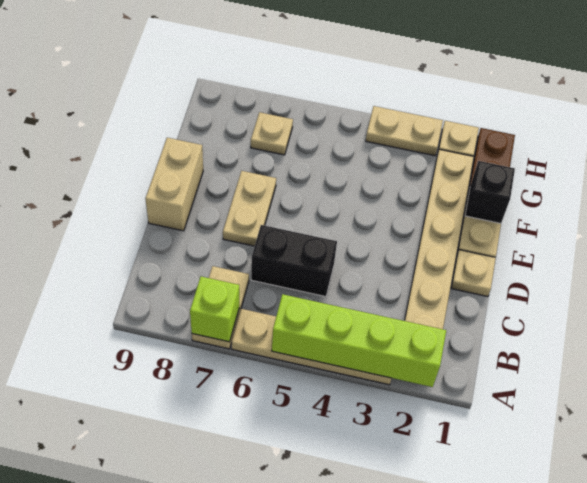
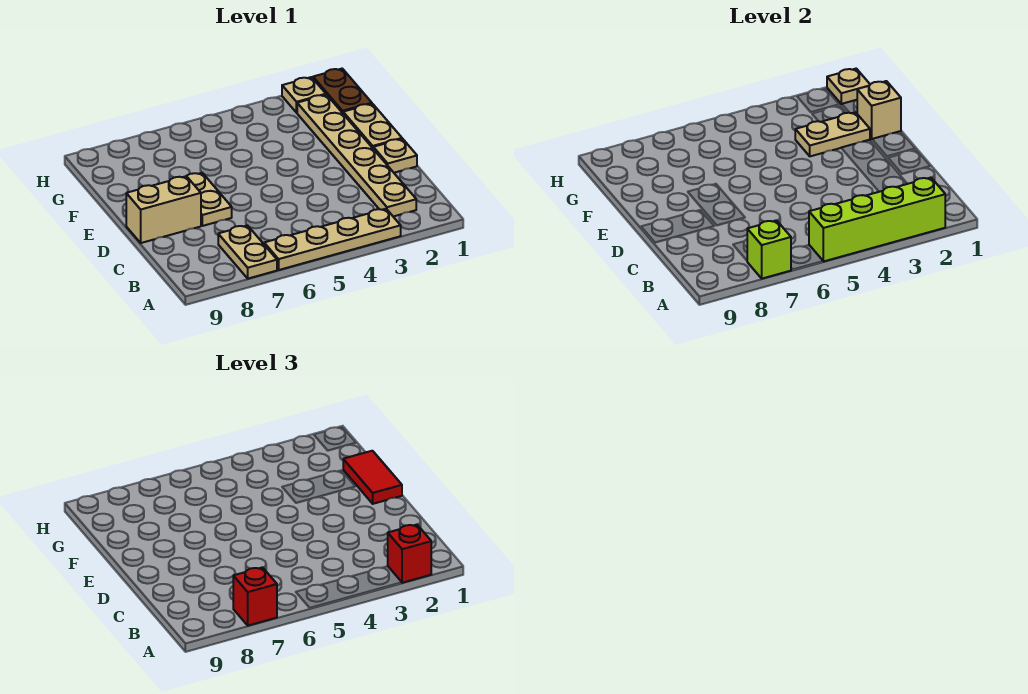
none -> red 1x1 brick [388,525,431,583]
none -> red 1x1 brick [233,567,277,626]
black 1x2 brick [251,225,337,297] -> none
tan 1x2 brick [145,138,203,231] -> tan 1x2 brick turned to [126,176,201,243]
none -> red 1x2 tile [343,451,402,504]
black 1x1 brick [465,161,515,223] -> tan 1x1 brick [857,81,901,139]
tan 1x1 plate [251,112,293,155] -> tan 1x1 plate moved to [827,69,870,104]
tan 1x2 plate [366,106,443,156] -> tan 1x2 plate moved to [795,112,870,156]

